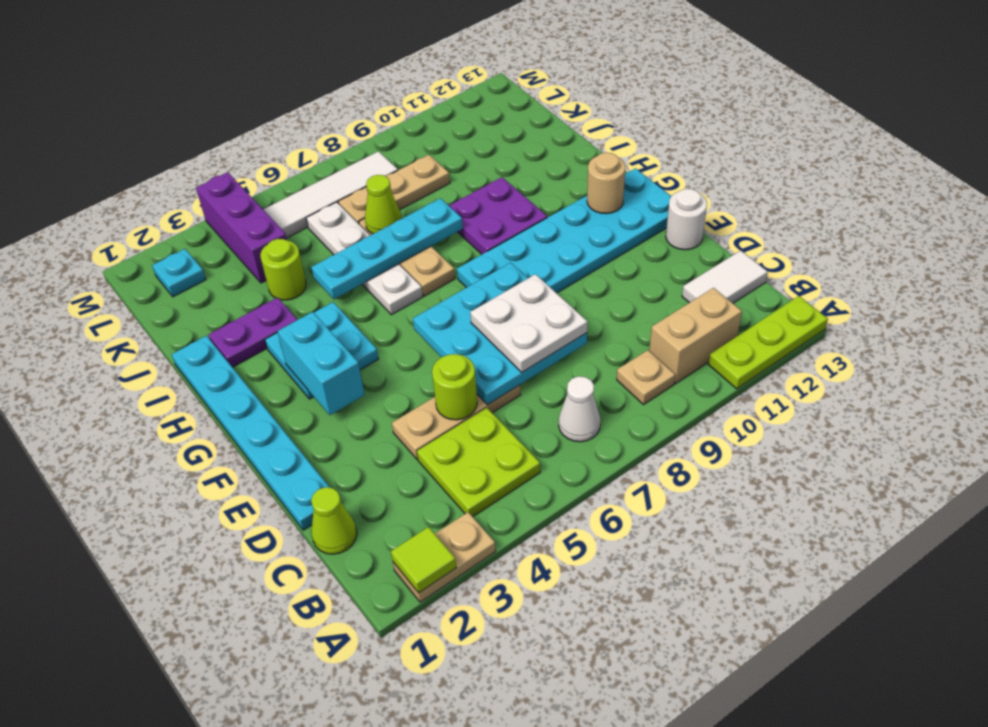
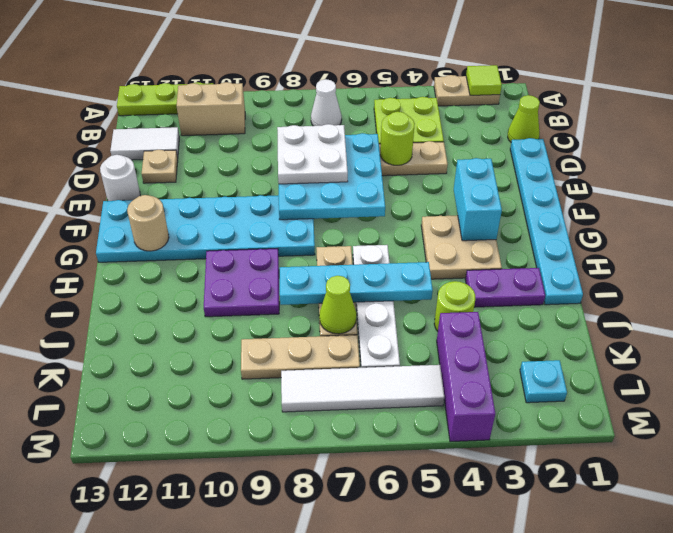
tan 1x1 plate [617,350,675,405] -> tan 1x1 plate moved to [142,150,178,183]
cyan 2x2 plate [265,302,378,399] -> tan 2x2 plate [421,215,502,279]

